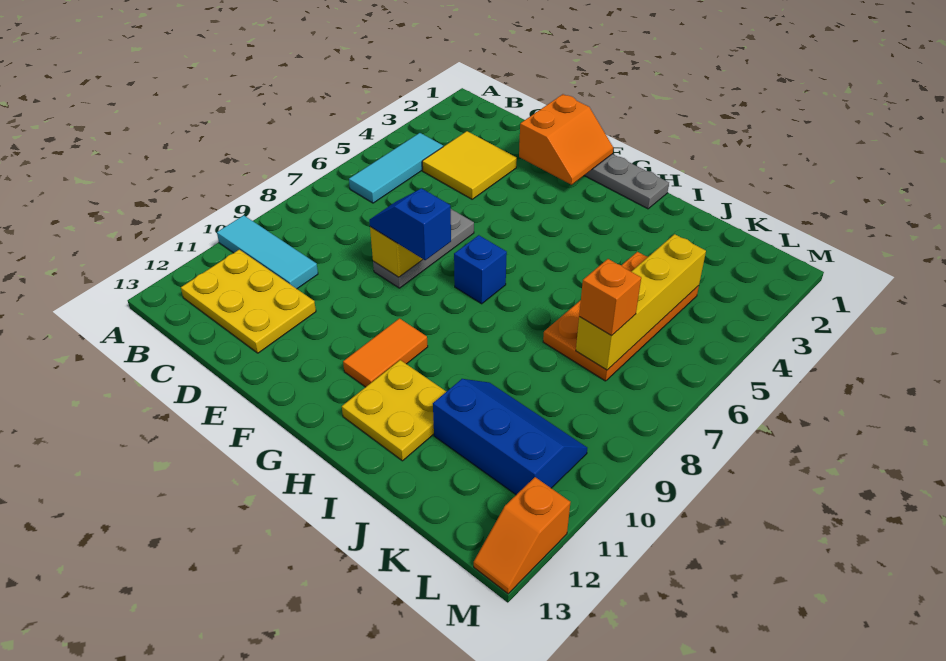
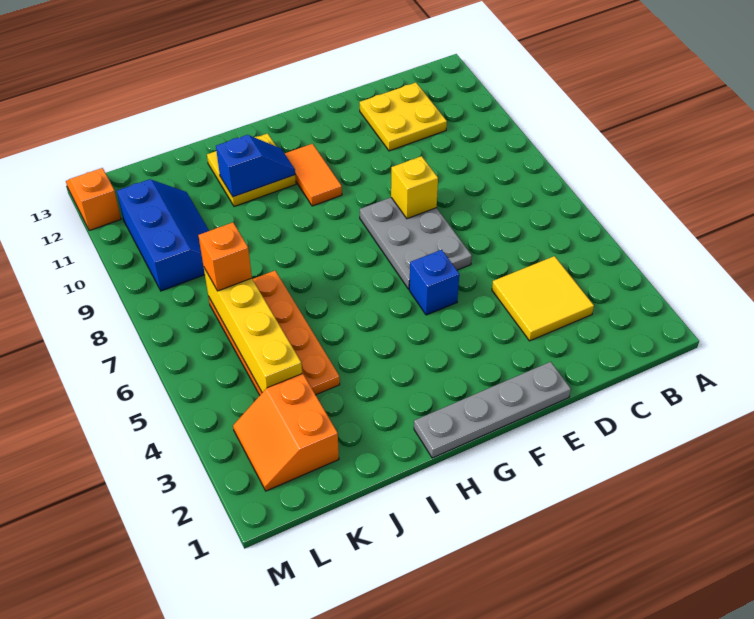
cyan 1x3 tile [217,215,318,289] -> none
cyan 1x3 tile [349,133,443,203] -> none
yellow 2x3 plate [181,250,316,353] -> yellow 2x2 plate [360,83,447,151]
orange 2x2 slope [519,94,613,185] -> orange 2x2 slope moved to [233,373,339,491]
grey 1x3 plate [373,209,474,288] -> grey 2x3 plate [360,198,472,289]
blue 1x2 slope [369,188,451,260] -> blue 1x2 slope moved to [216,135,295,197]
blue 1x1 brick [454,235,507,304] -> blue 1x1 brick moved to [409,250,459,315]
blue 2x3 slope [433,379,587,495] -> blue 2x3 slope turned to [117,179,209,291]

